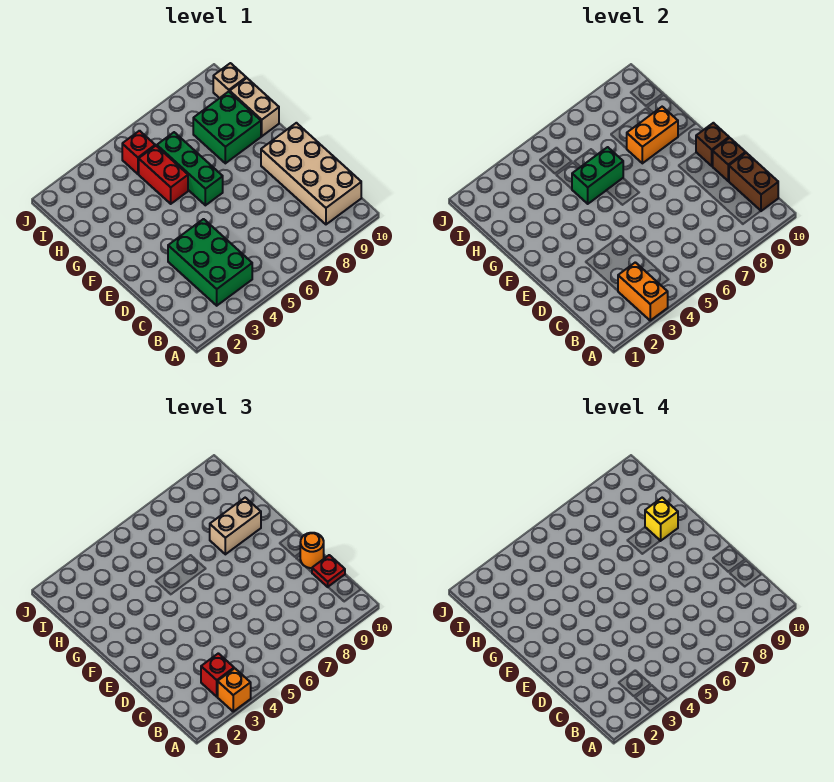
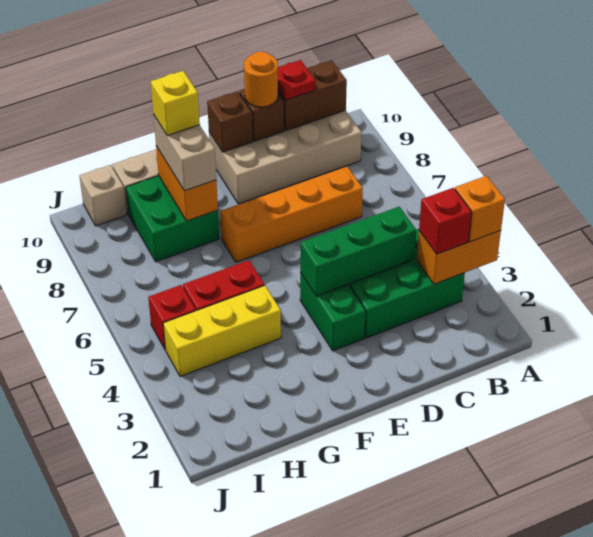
none -> orange 1x4 brick [220,166,363,262]
green 1x3 brick [157,132,223,205] -> green 1x3 brick moved to [300,207,416,296]
none -> yellow 1x3 brick [163,285,281,376]
green 1x2 brick [572,147,623,204] -> green 1x2 brick moved to [300,273,366,351]

